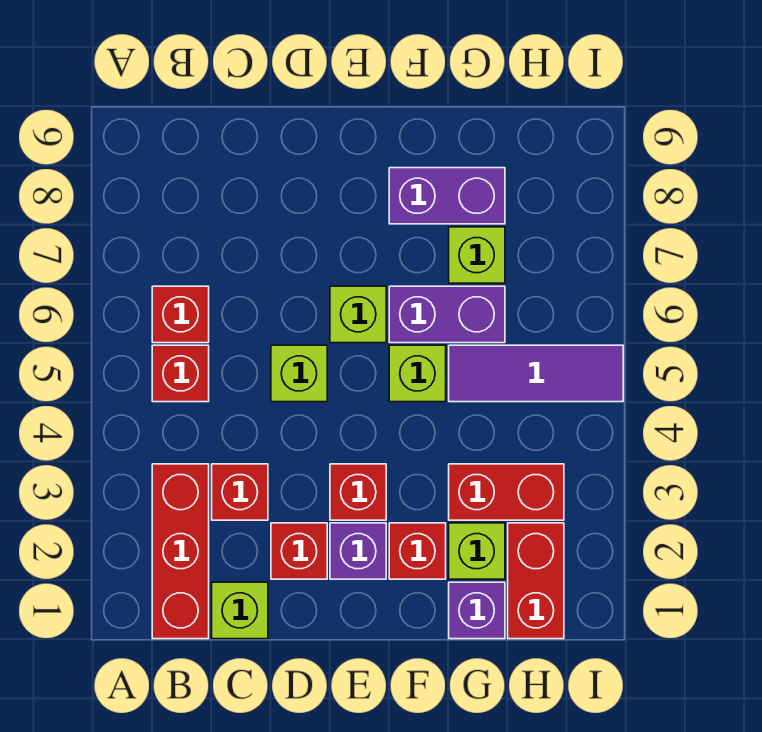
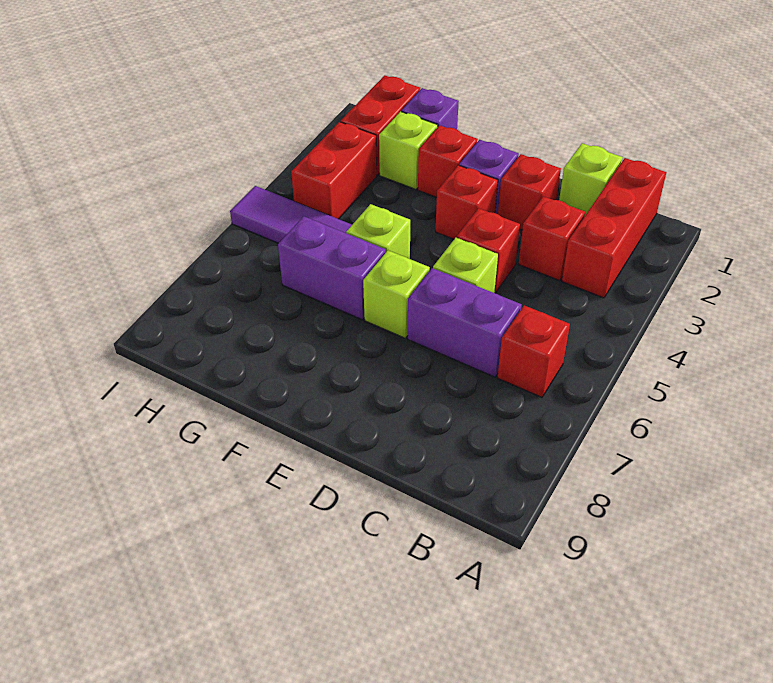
red 1x1 brick [152,345,209,402] -> red 1x1 brick moved to [457,208,520,293]
purple 1x2 brick [389,168,505,224] -> purple 1x2 brick moved to [408,268,522,377]
red 1x2 brick [449,464,564,520] -> red 1x2 brick turned to [291,122,377,219]
lime 1x1 brick [449,227,505,283] -> none

